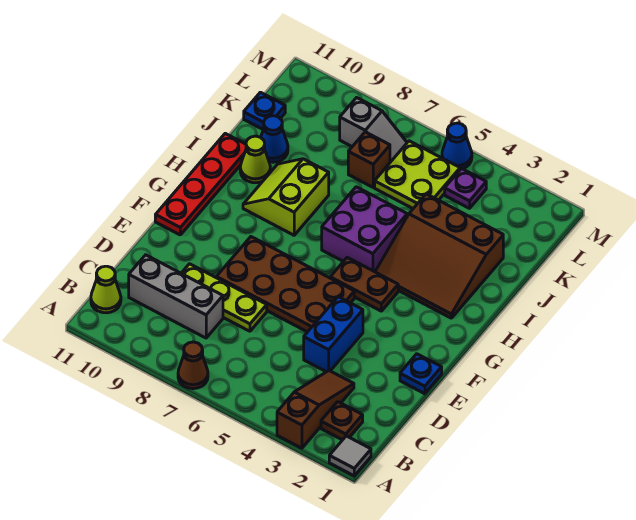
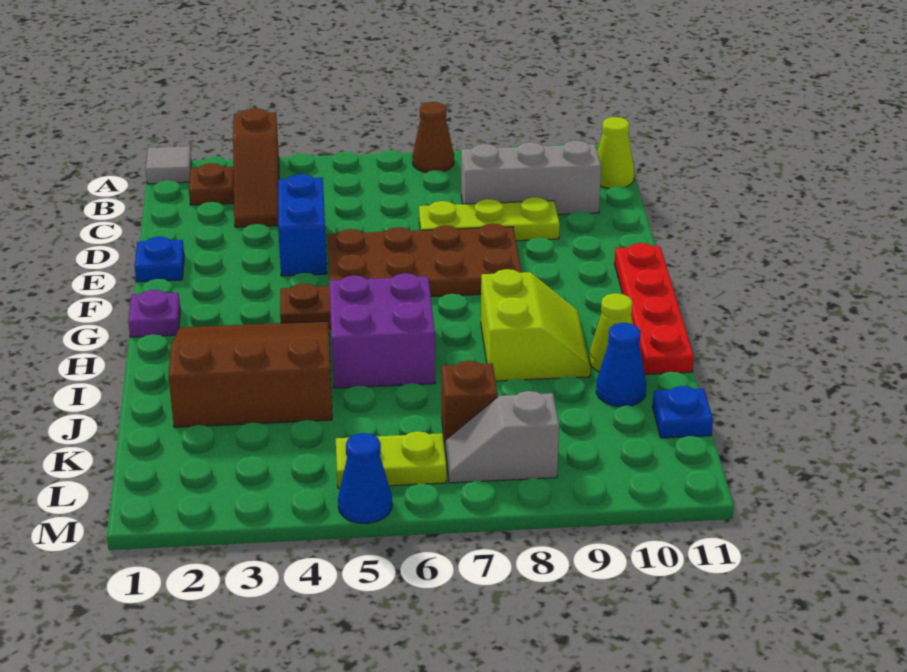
lime 2x2 plate [375,141,460,208] -> lime 1x2 plate [336,431,446,488]
purple 1x1 plate [445,169,486,208] -> purple 1x1 plate moved to [128,290,180,337]

